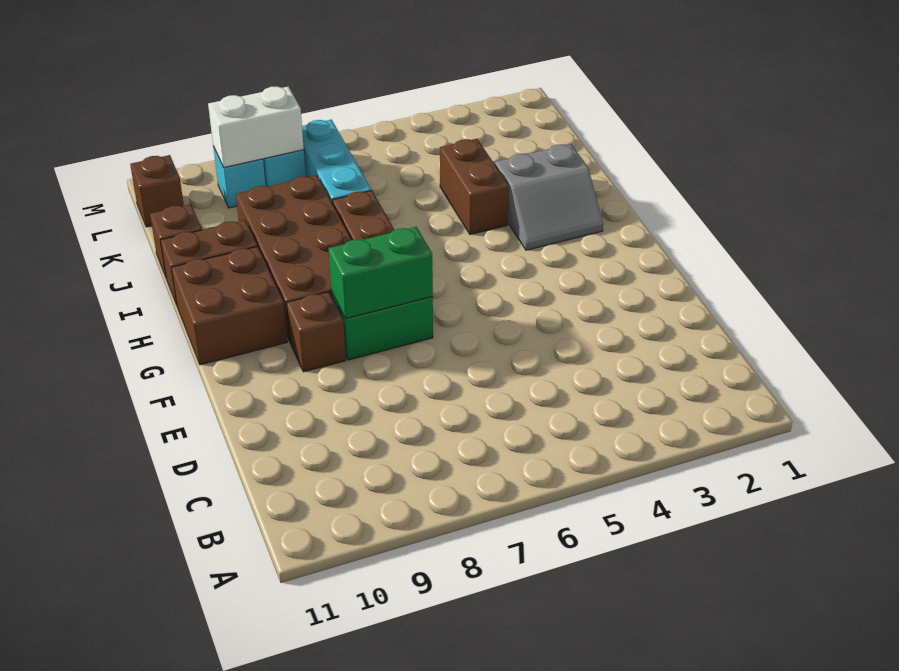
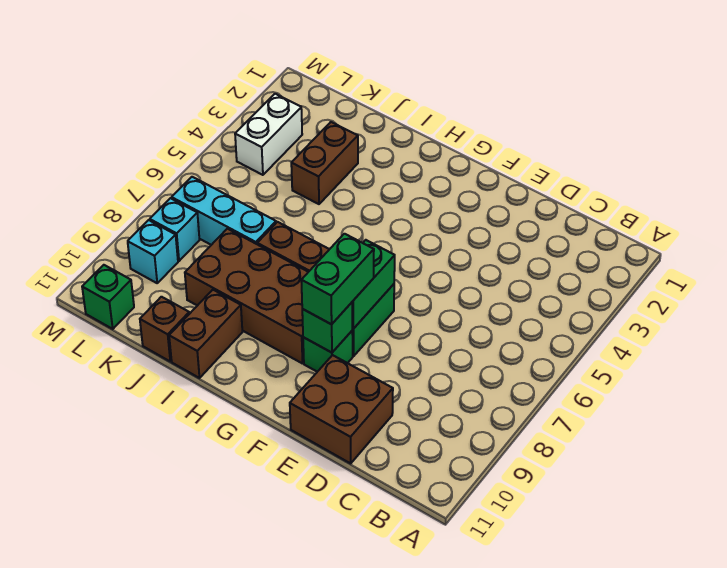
none -> green 1x2 brick [301,234,374,324]
brown 1x1 brick [286,292,346,372] -> green 1x1 brick [303,331,353,372]
none -> green 1x1 brick [302,303,353,353]
brown 2x2 brick [171,247,287,365] -> brown 2x2 brick moved to [290,355,393,463]
grey 2x2 slope [495,144,603,250] -> none
brown 1x2 brick [440,139,509,235] -> brown 1x2 brick turned to [291,122,358,204]
white 1x2 brick [208,86,304,167] -> white 1x2 brick moved to [235,94,302,175]
brown 1x1 brick [130,155,184,227] -> green 1x1 brick [82,265,134,329]

